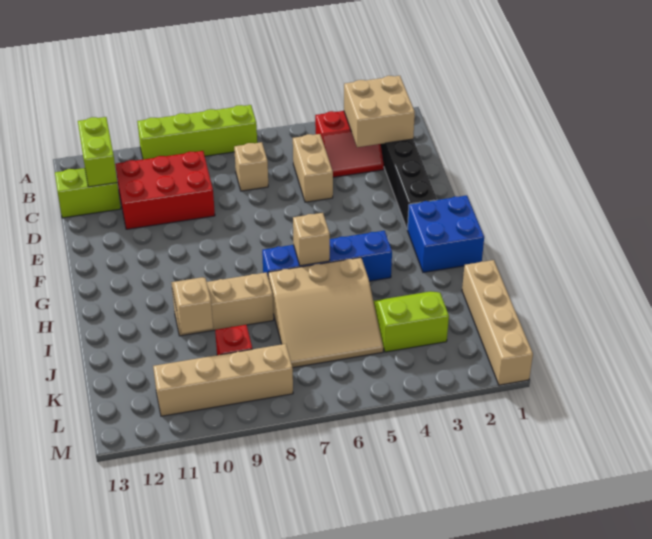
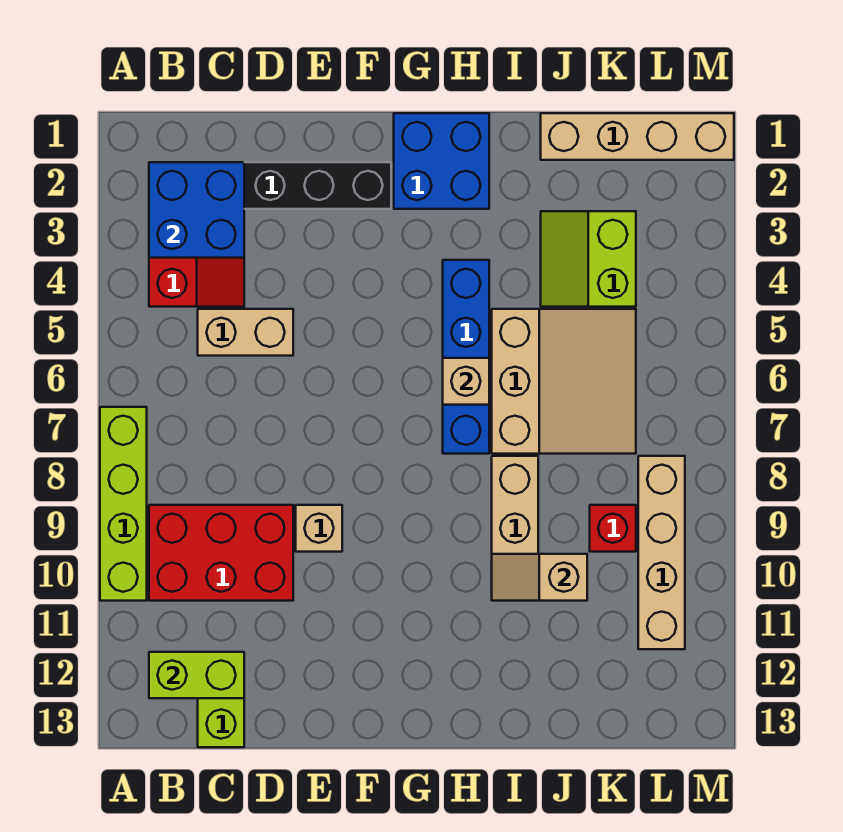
tan 2x2 brick [344,76,415,147] -> blue 2x2 brick [149,162,244,258]
tan 1x1 brick [234,142,268,191] -> tan 1x1 brick moved to [296,505,342,552]
red 2x3 brick [115,151,215,229] -> red 2x3 brick turned to [149,505,293,601]

